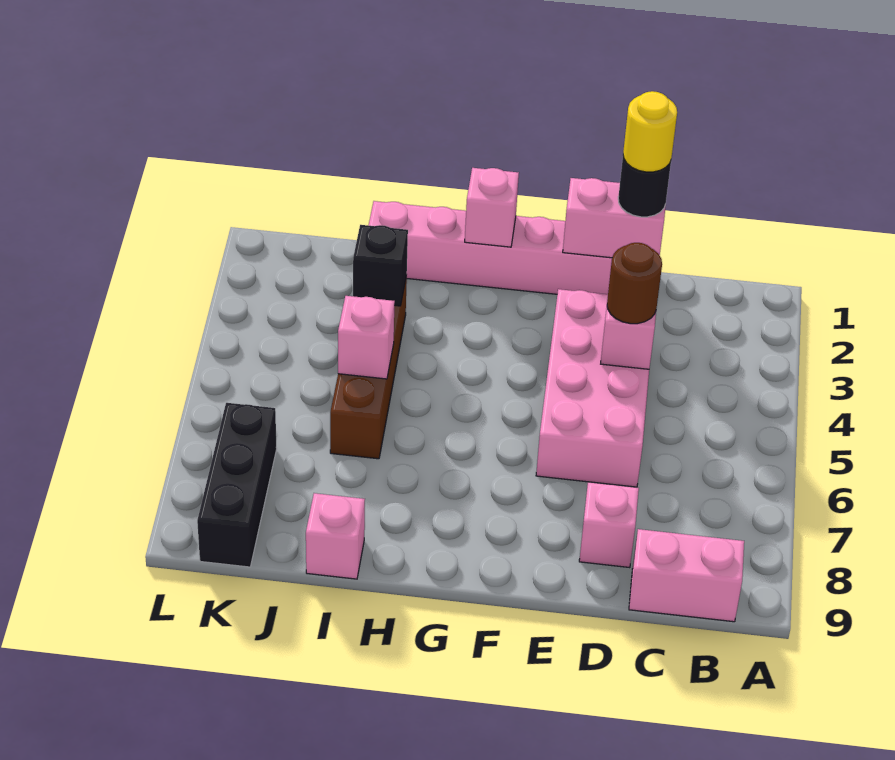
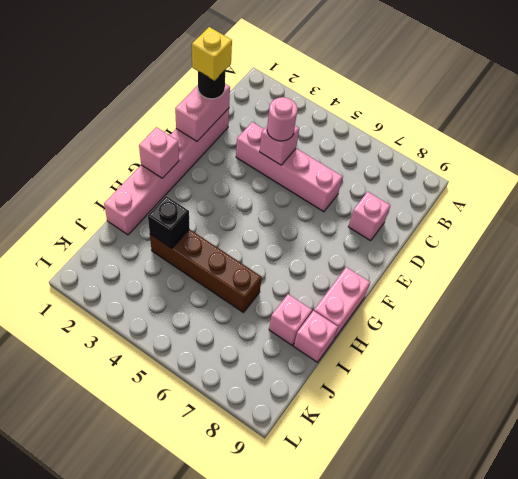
pink 1x2 brick [629,529,744,622] -> pink 1x2 brick moved to [314,267,370,339]
yellow 1x1 round brick [623,91,677,172] -> yellow 1x1 brick [192,27,232,81]
pink 2x4 brick [536,289,649,487] -> pink 1x4 brick [236,122,343,212]
brown 1x1 round brick [607,243,662,324] -> pink 1x1 round brick [267,97,297,141]
pink 1x1 brick [338,296,395,379] -> pink 1x1 brick moved to [269,294,312,345]
black 1x3 brick [197,403,277,567] -> none

